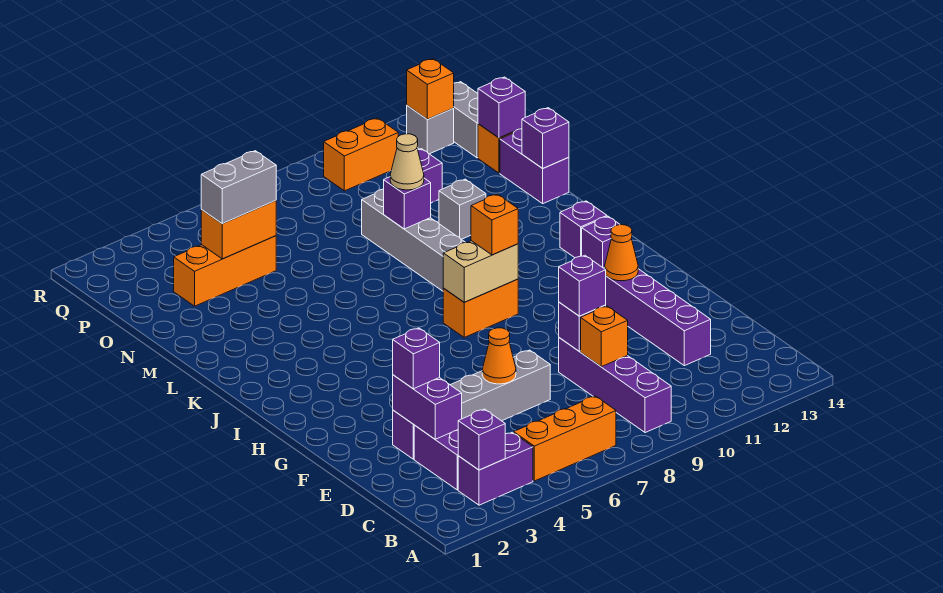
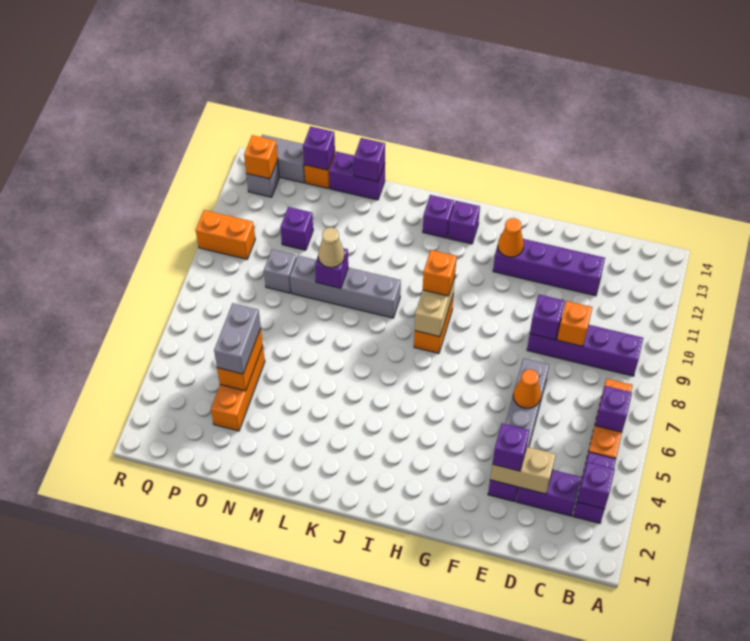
purple 1x2 brick [393,375,462,439] -> tan 1x2 brick [490,447,556,494]
purple 1x1 brick [559,255,606,316] -> purple 1x1 brick moved to [595,386,632,432]
grey 1x1 brick [439,179,486,239] -> grey 1x1 brick moved to [264,249,297,293]
orange 1x2 brick [324,118,398,191] -> orange 1x2 brick turned to [196,210,255,259]

